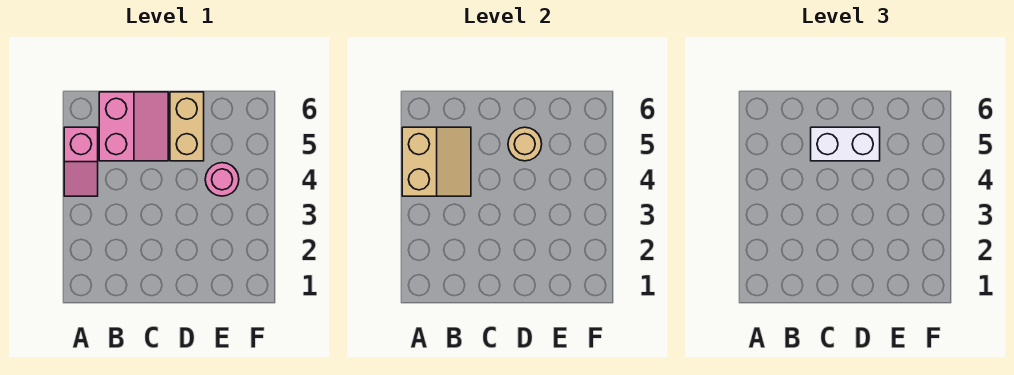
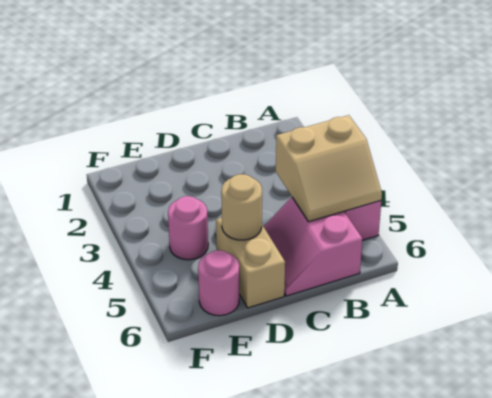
tan 2x2 slope [402,127,471,196] -> tan 2x2 slope turned to [276,115,382,222]
white 1x2 brick [811,127,880,161] -> none
none -> pink 1x1 round brick [198,250,239,316]

